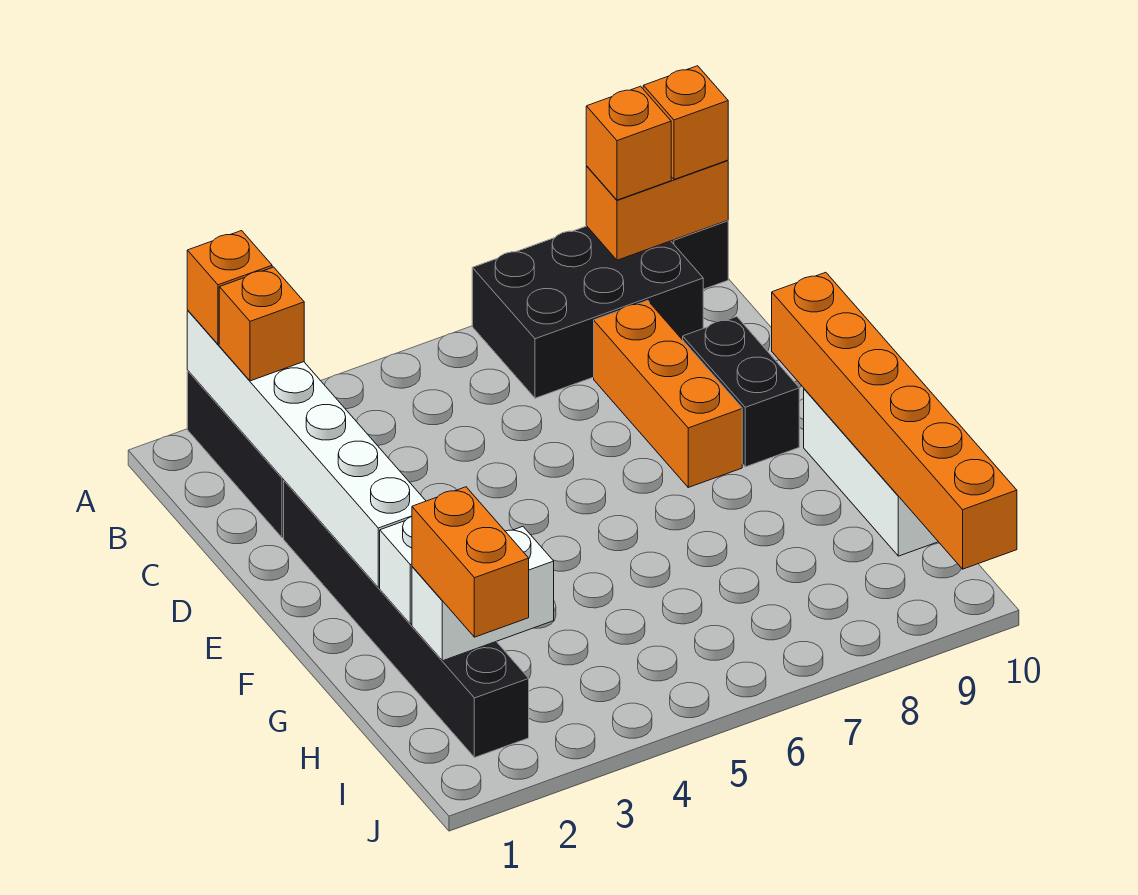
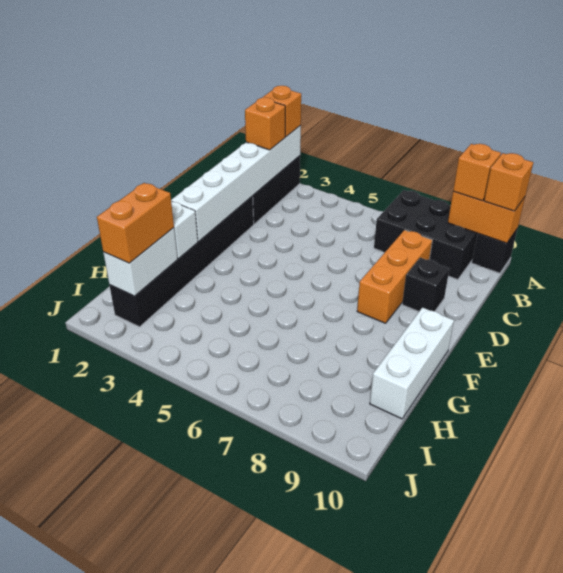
black 1x2 brick [683,317,799,467] -> black 1x1 brick [402,258,449,311]
orange 1x6 brick [772,272,1017,569] -> none
white 1x2 brick [412,527,554,661] -> white 1x2 brick turned to [103,228,178,296]

